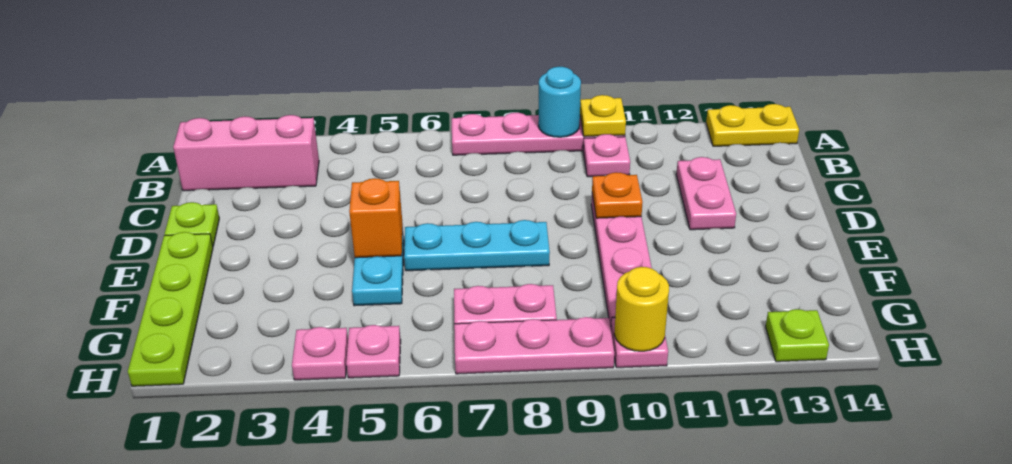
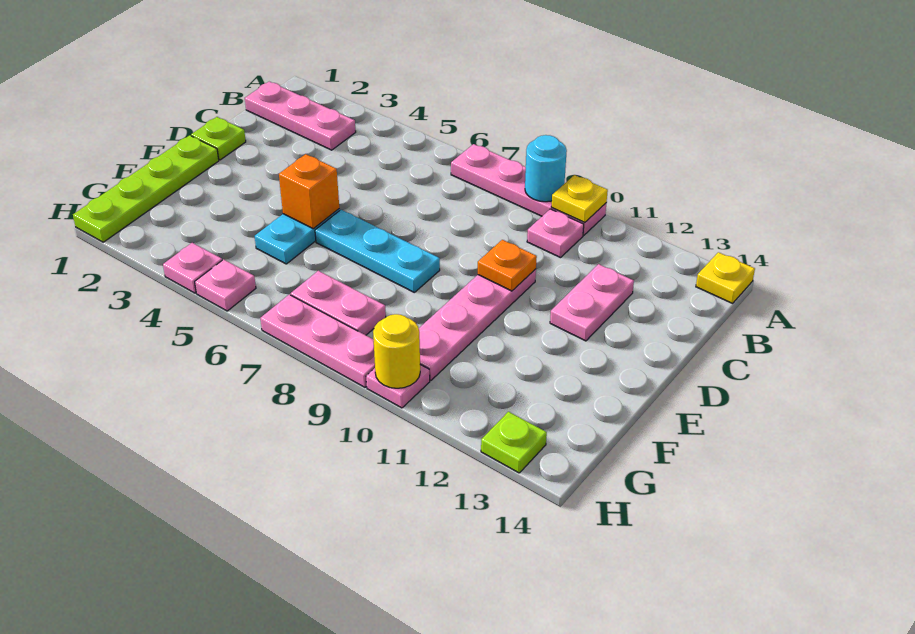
yellow 1x2 plate [706,104,799,146] -> yellow 1x1 plate [696,252,755,303]
pink 1x3 brick [173,115,319,191] -> pink 1x3 plate [245,82,356,150]

